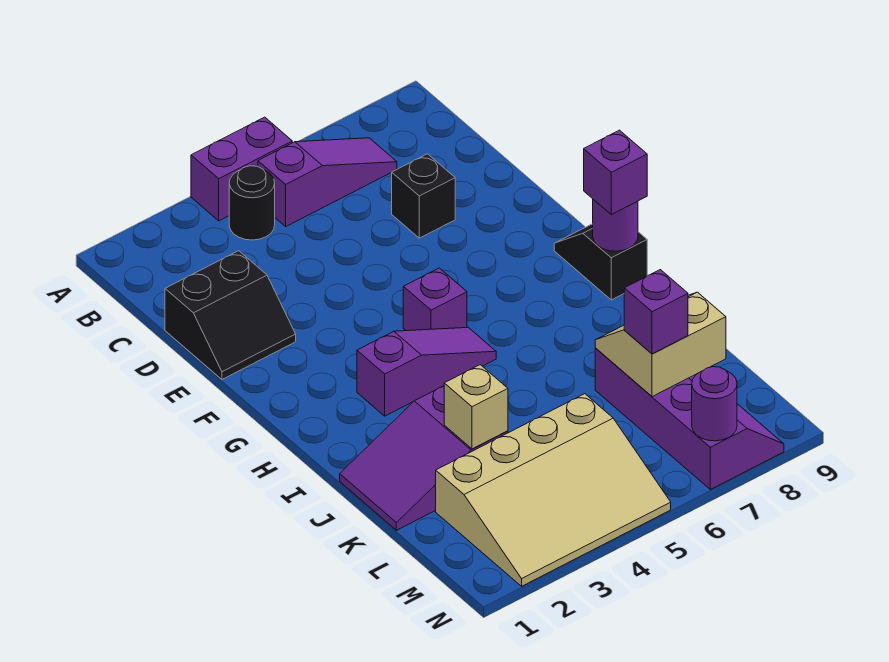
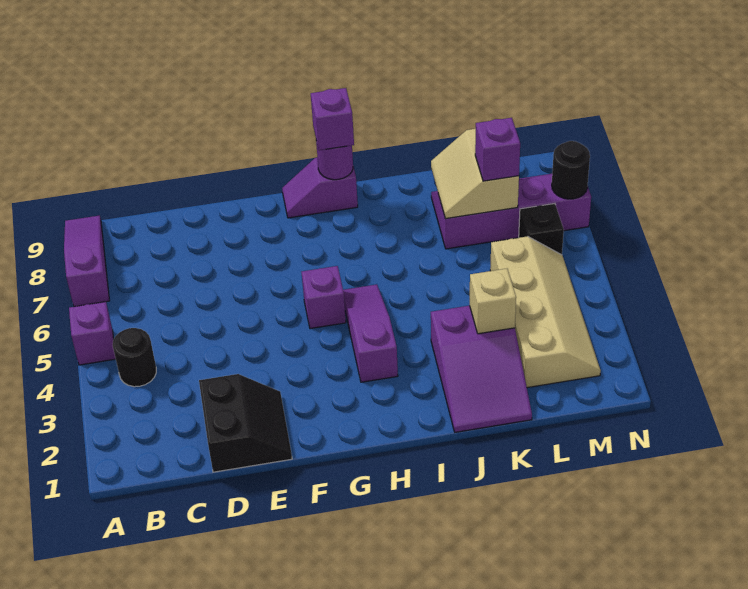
purple 1x2 brick [191,117,292,221] -> purple 1x1 brick [69,302,116,365]
purple 1x3 slope [258,138,397,226] -> purple 1x3 slope moved to [64,215,110,307]
black 1x1 brick [392,154,455,238] -> black 1x1 brick moved to [519,204,564,255]
black 1x2 slope [554,224,647,300] -> purple 1x2 slope [282,158,358,218]
tan 3x4 slope [436,394,671,586] -> tan 2x4 slope [490,236,601,388]
purple 1x1 round brick [692,367,737,441] -> black 1x1 round brick [552,141,590,199]

